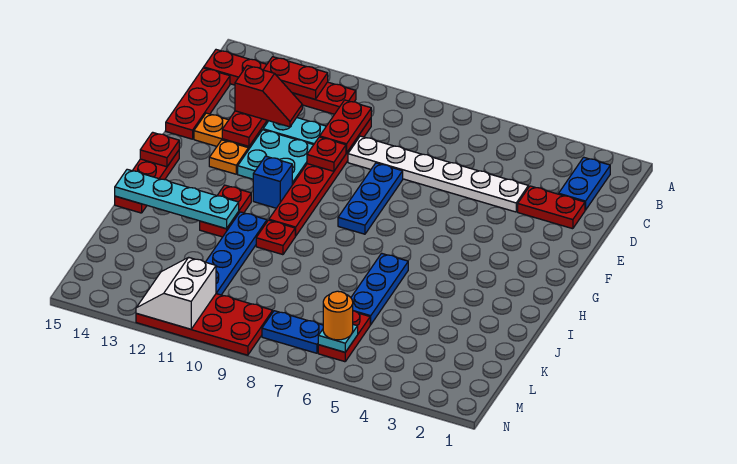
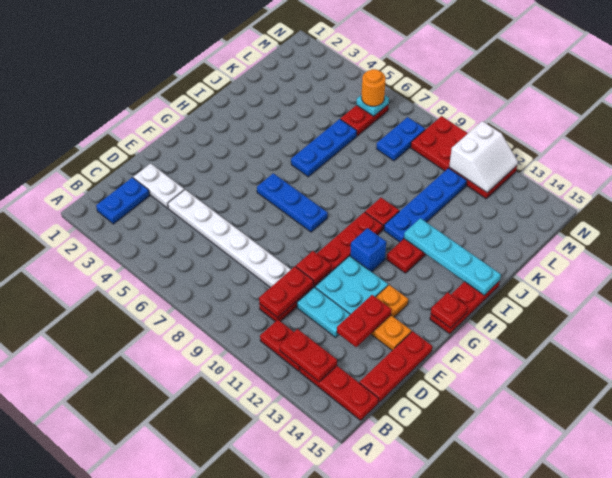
red 1x2 plate [518,186,585,229] -> white 1x2 plate [133,164,184,208]
red 1x2 slope [235,65,302,127] -> none
blue 1x3 plate [338,163,403,234] -> blue 1x3 plate turned to [257,173,328,232]
blue 1x2 plate [262,311,323,353] -> blue 1x2 plate turned to [376,117,425,161]

